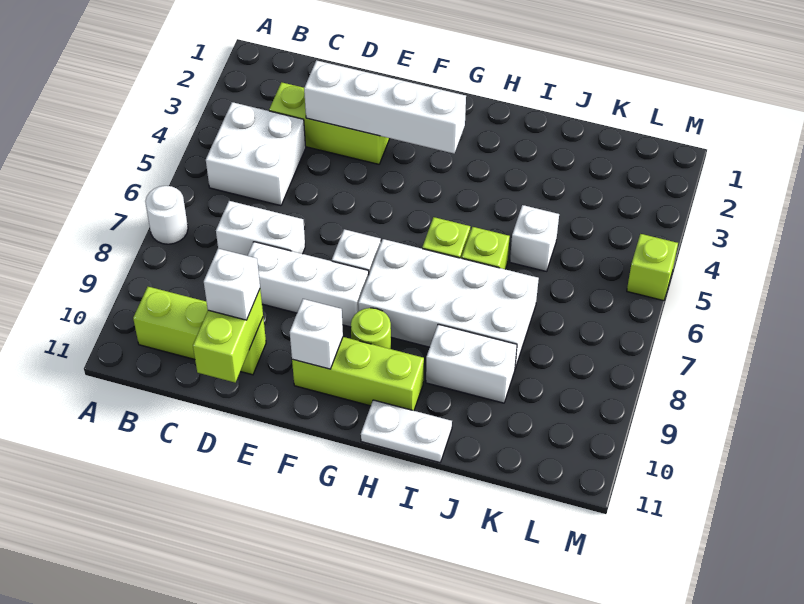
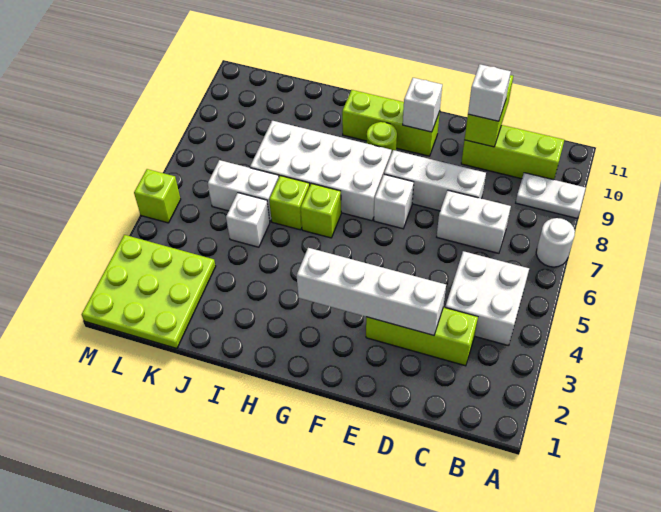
white 1x2 plate [361,400,452,463] -> white 1x2 plate moved to [516,173,586,218]
white 1x2 brick [426,324,517,403] -> white 1x2 brick moved to [208,160,279,221]
none -> lime 3x3 plate [82,235,216,348]

